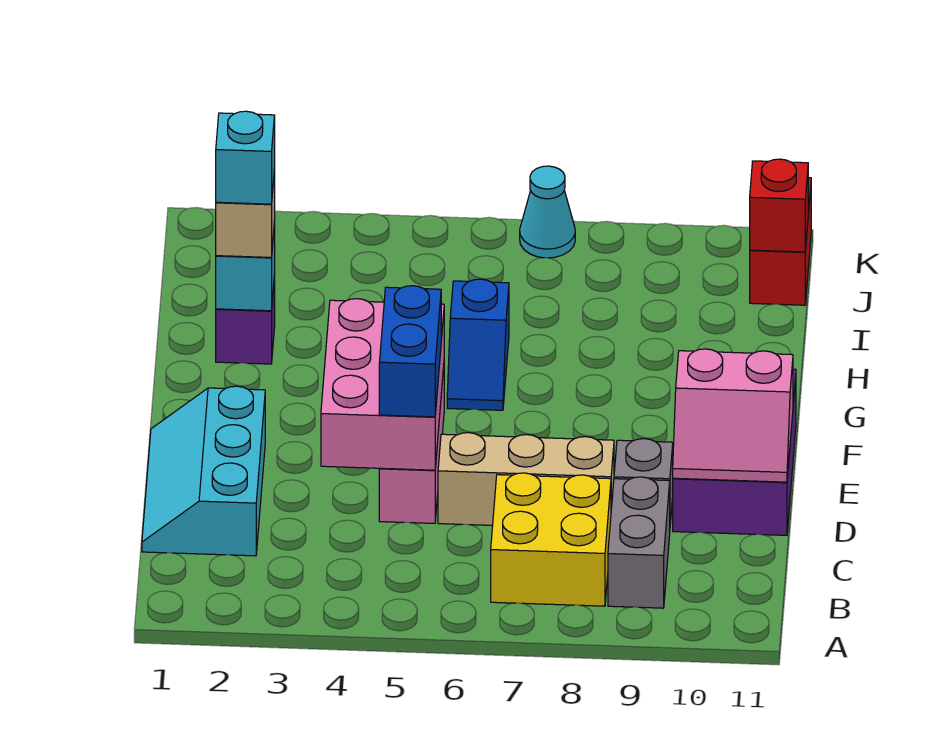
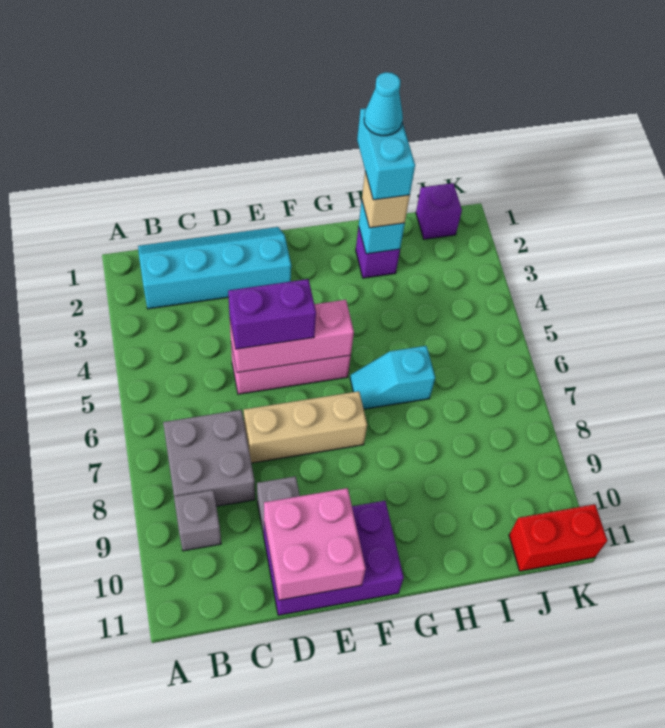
yellow 2x2 brick [491,473,611,606] -> grey 2x2 brick [163,410,255,506]
grey 1x2 brick [608,477,670,608] -> grey 1x1 brick [174,490,221,551]
cyan 2x3 slope [142,386,265,556] -> cyan 2x4 slope [138,227,291,309]
pink 2x3 brick [321,299,444,470] -> pink 1x3 brick [230,300,354,373]
blue 1x2 brick [379,286,441,417] -> purple 1x2 brick [228,279,316,349]
tan 1x3 brick [438,433,614,525] -> tan 1x3 brick turned to [244,391,367,463]
pink 2x2 slope [673,349,793,482] -> pink 2x2 brick [264,488,366,600]
blue 1x2 slope [447,279,509,410] -> cyan 1x2 slope [350,346,435,409]
cyan 1x1 brick [216,111,275,204] -> cyan 1x2 brick [357,108,415,200]
none -> purple 1x1 brick [416,183,462,239]
red 1x1 brick [750,159,808,252] -> none
cyan 1x1 cone [520,166,575,258] -> cyan 1x1 cone moved to [364,72,403,136]

